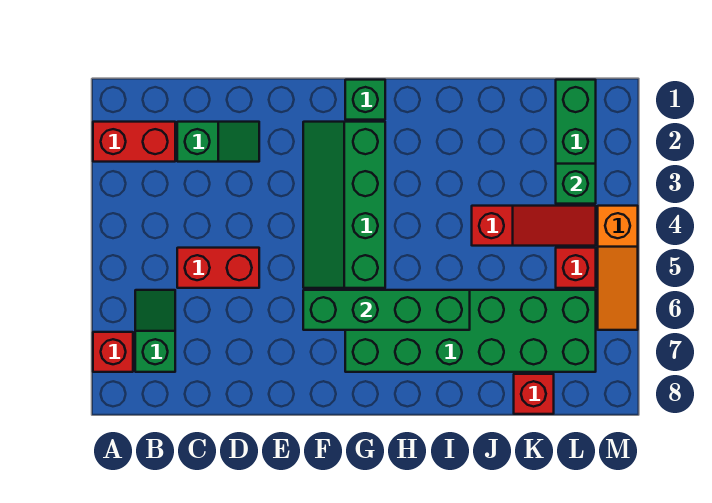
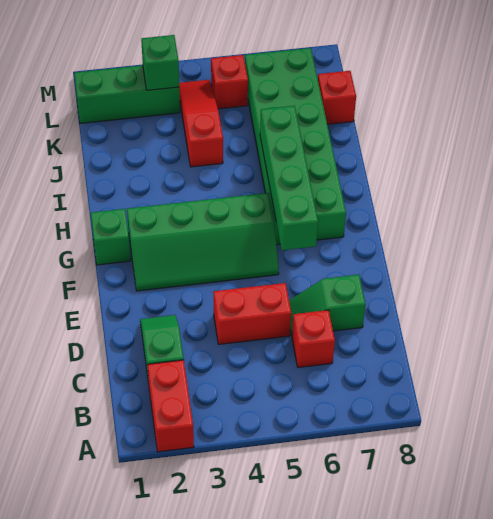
red 1x1 brick [93,332,133,372] -> red 1x1 brick moved to [292,310,335,367]
green 1x2 slope [135,290,175,372] -> green 1x2 slope moved to [289,275,365,335]
red 1x2 brick [177,248,259,288] -> red 1x2 brick turned to [213,283,291,344]
orange 1x3 slope [598,206,638,330] -> none

